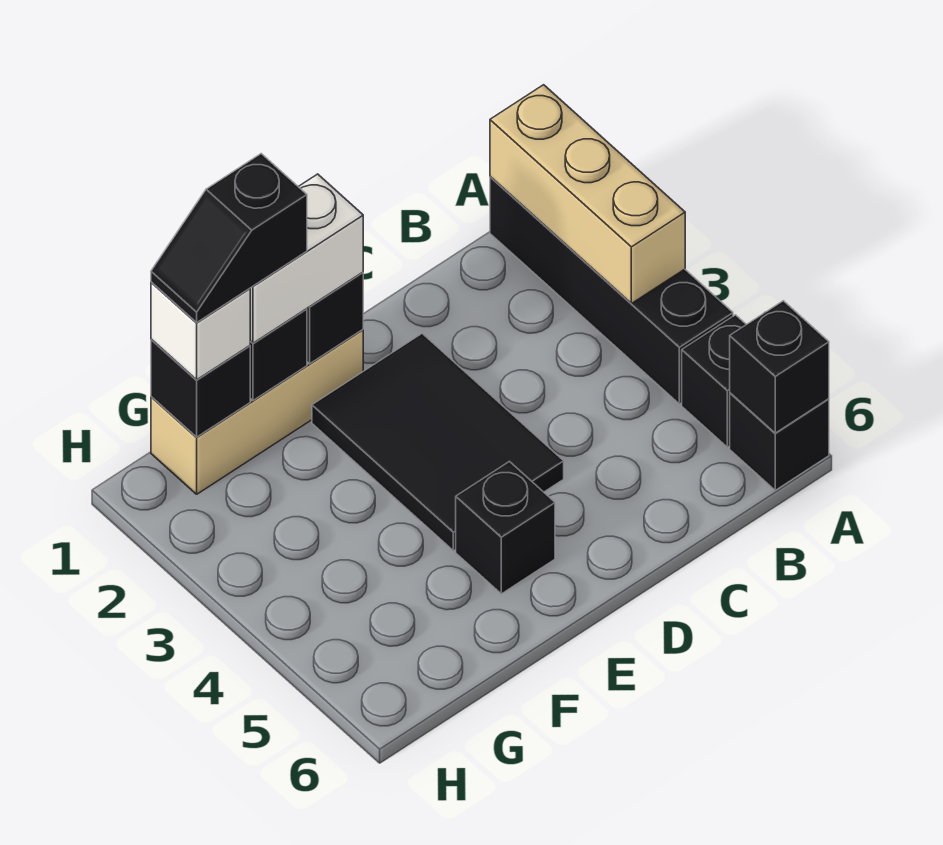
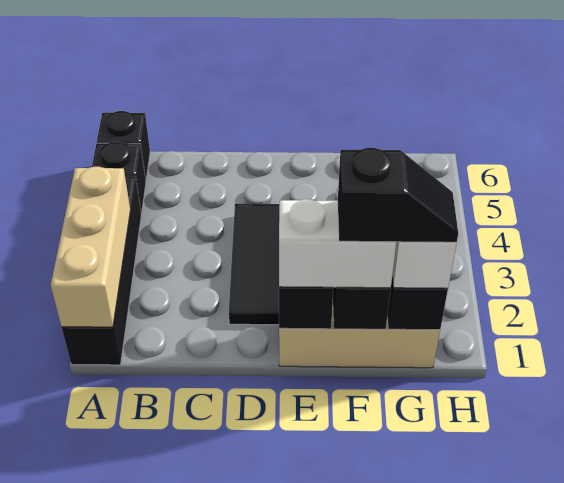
black 1x1 brick [730,301,829,433] -> none
black 1x1 brick [456,462,555,594] -> none

